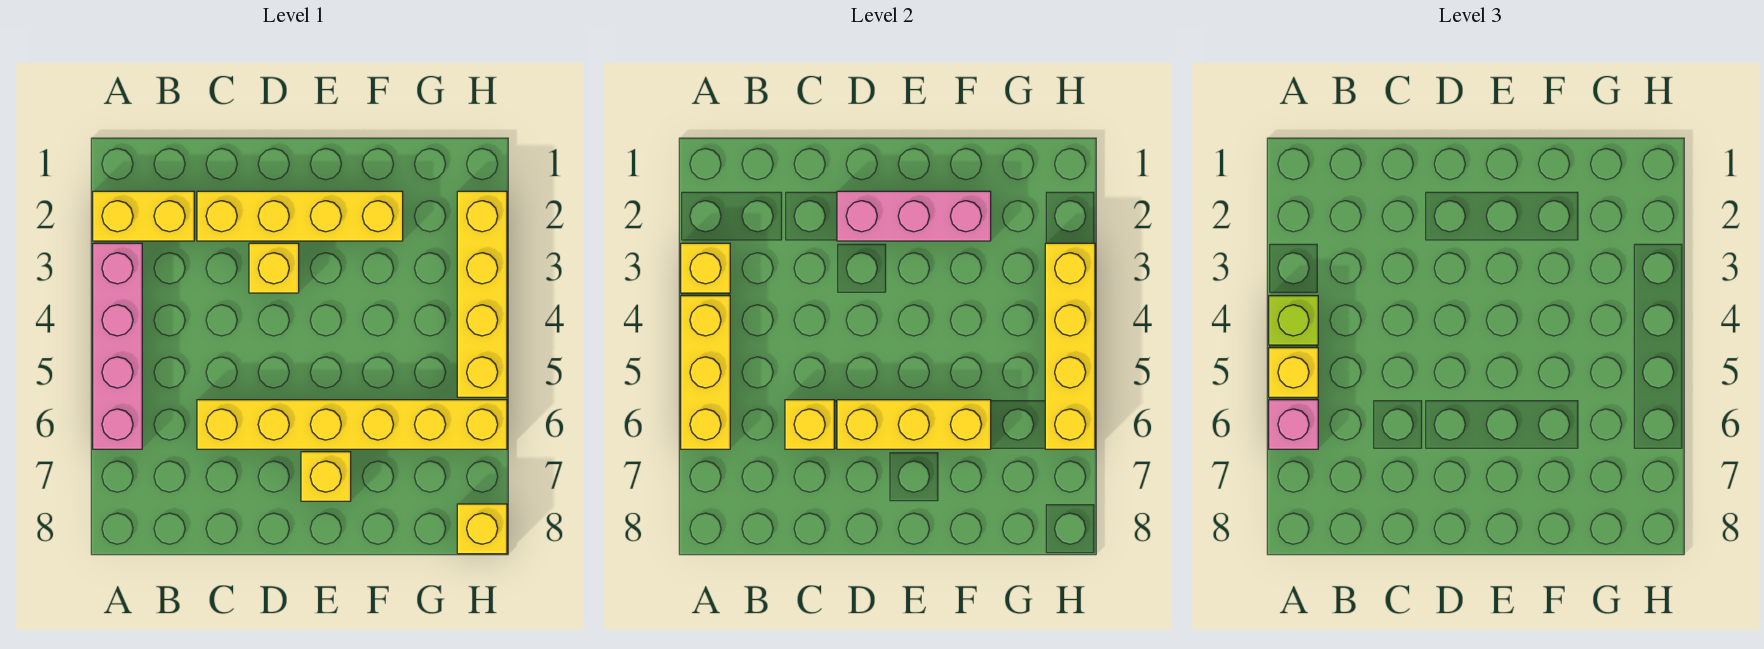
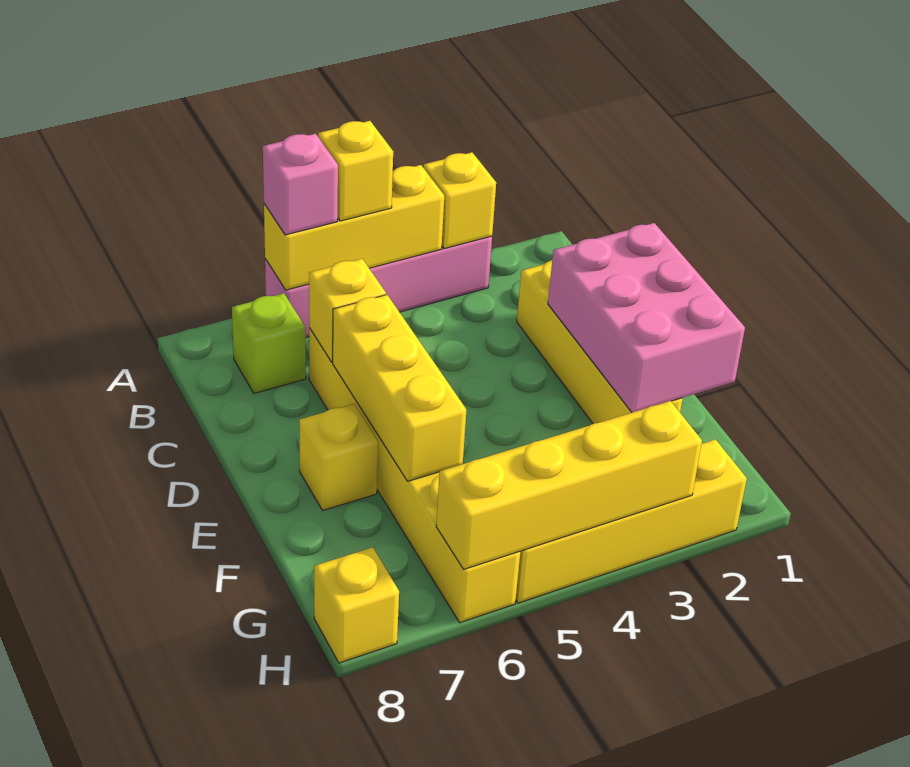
yellow 1x2 brick [93,191,194,241] -> none
lime 1x1 brick [1269,296,1318,345] -> lime 1x1 brick moved to [232,293,306,393]
pink 1x3 brick [837,191,991,241] -> pink 2x3 brick [548,223,745,412]
yellow 1x1 brick [249,243,299,293] -> none

